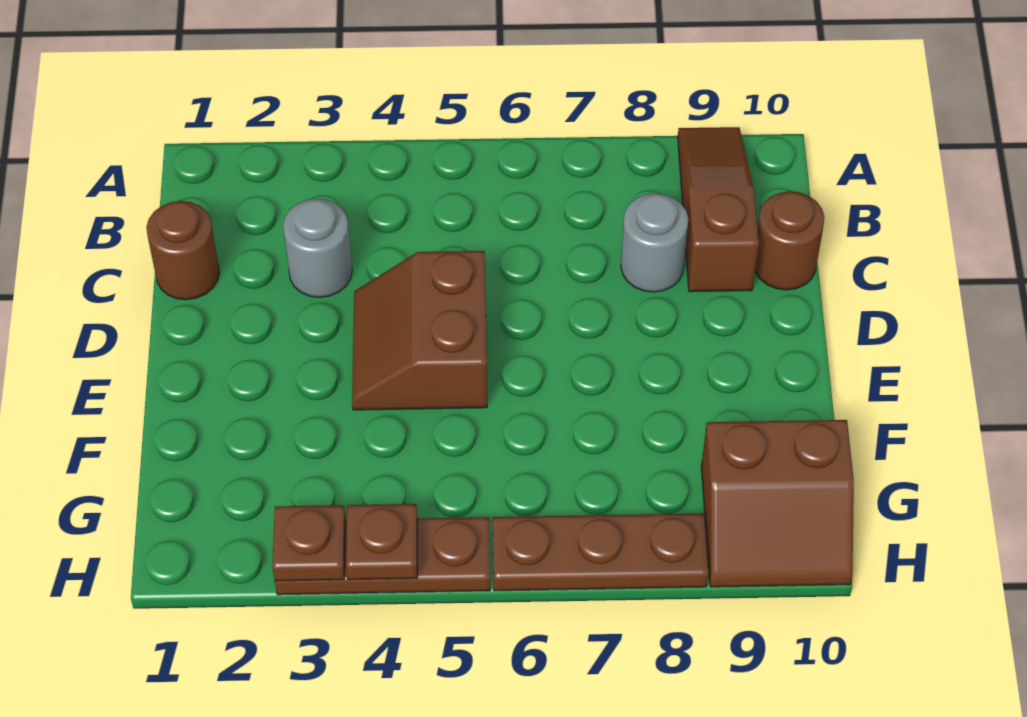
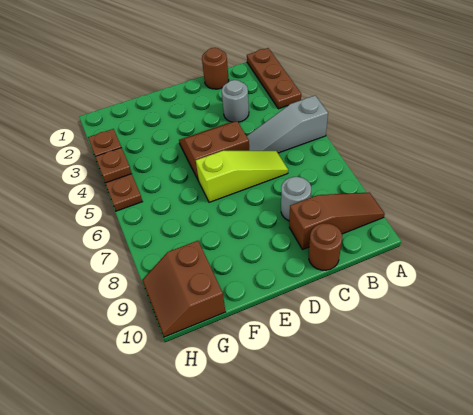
none -> grey 1x3 slope [247,96,328,153]
none -> lime 1x3 slope [196,151,288,202]
brown 1x3 plate [493,513,708,591] -> brown 1x3 plate moved to [247,48,301,109]

